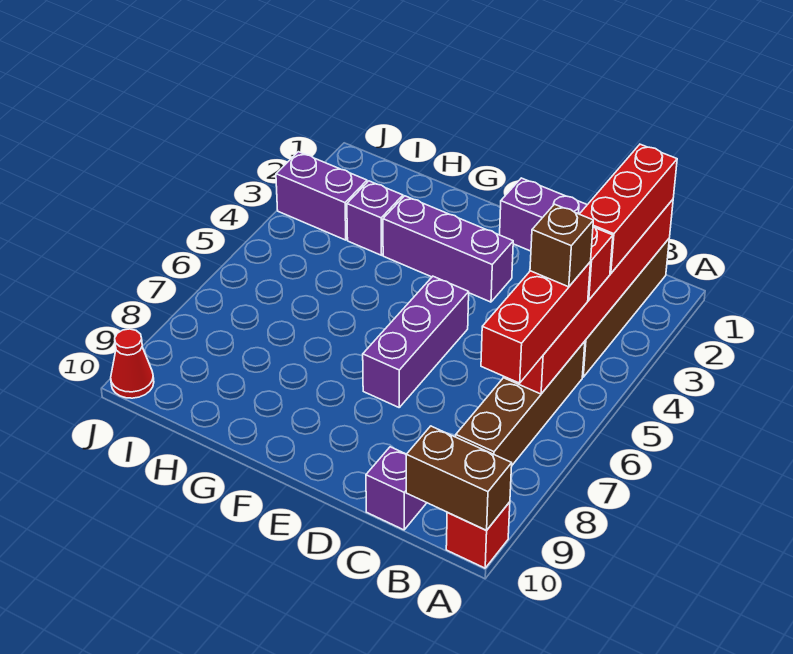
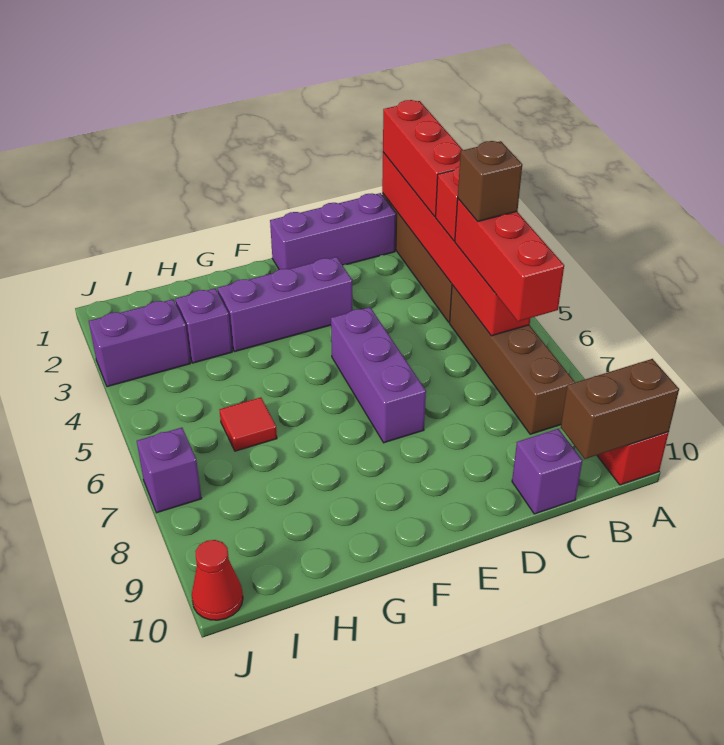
none -> red 1x1 tile [219,397,277,451]
none -> purple 1x1 brick [137,428,202,513]

